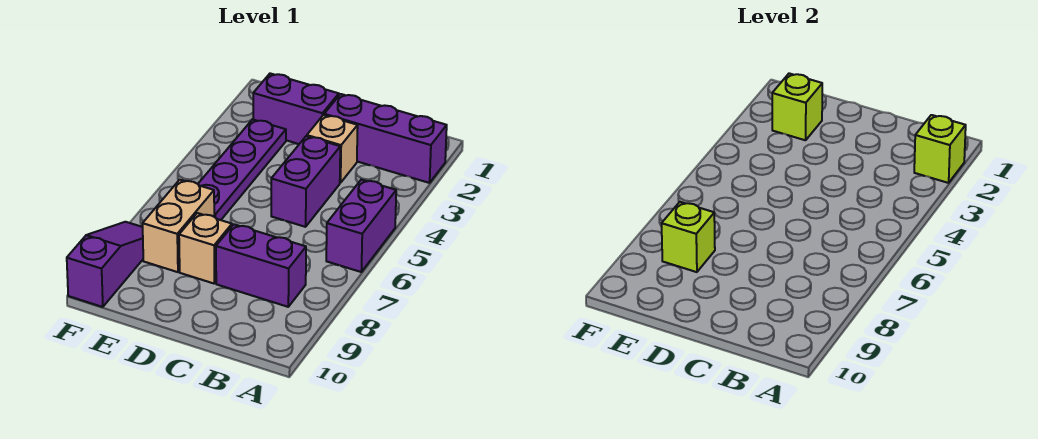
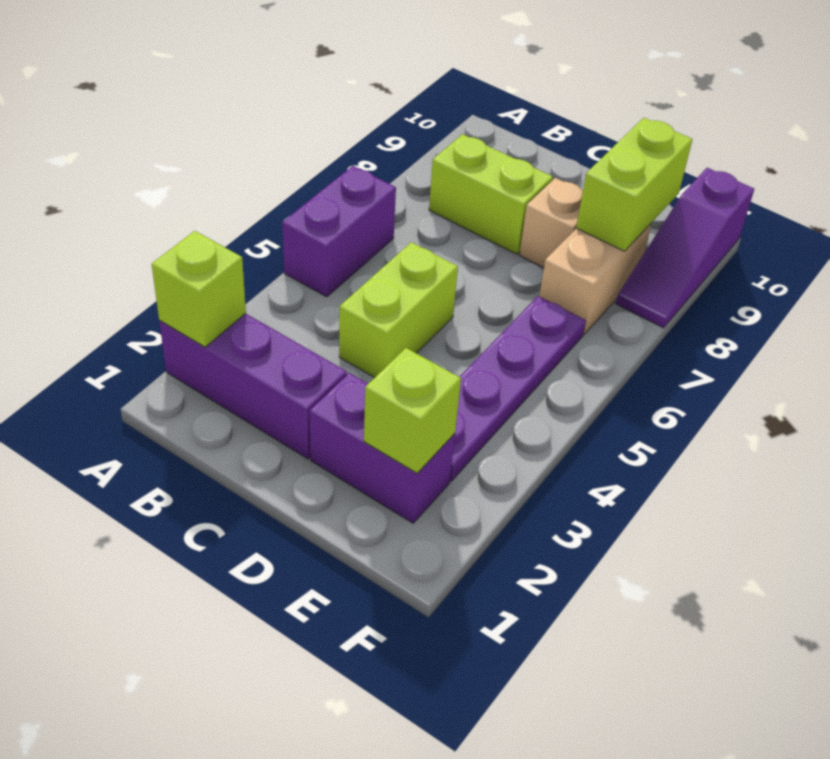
purple 1x2 brick [216,224,306,307] -> lime 1x2 brick [429,134,553,254]
tan 1x1 brick [307,115,358,183] -> none
purple 1x2 brick [271,136,340,227] -> lime 1x2 brick [339,242,458,377]
lime 1x1 brick [662,202,715,272] -> lime 1x2 brick [576,118,692,251]

